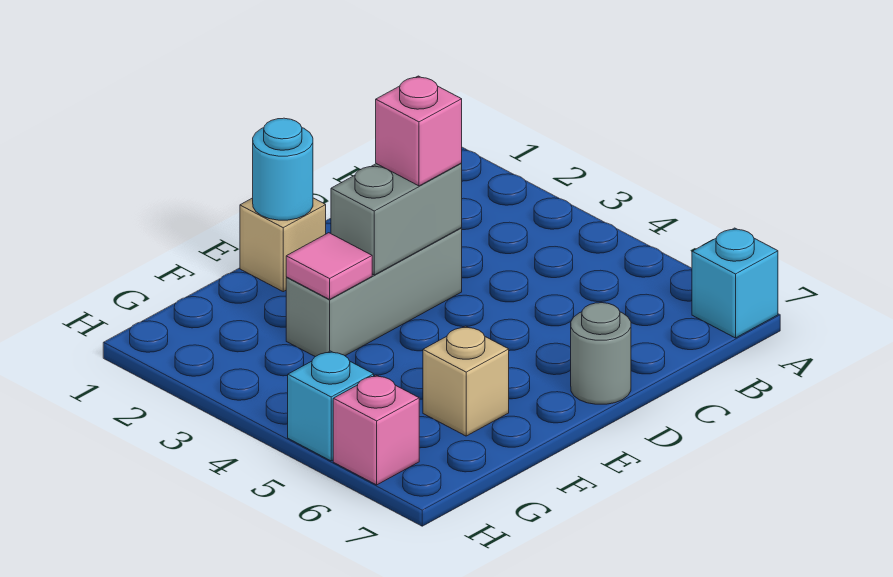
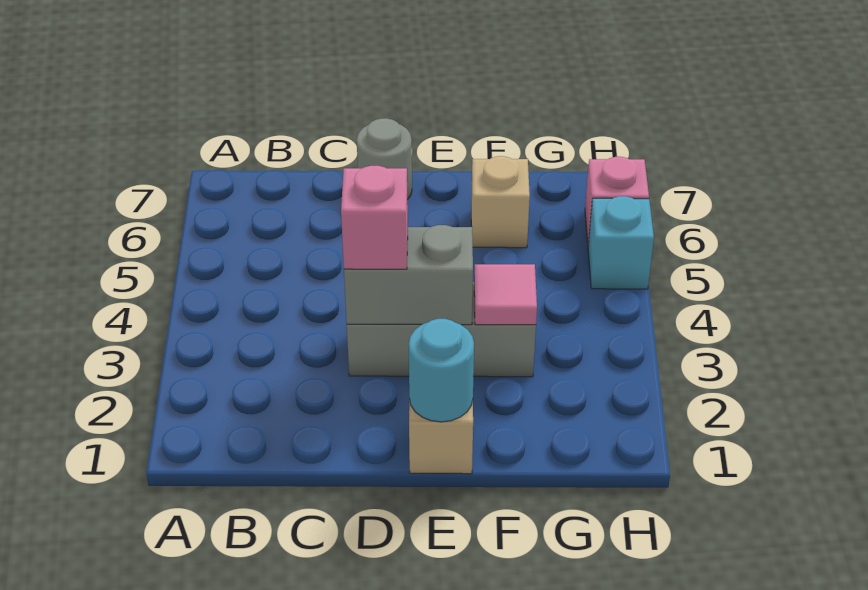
cyan 1x1 brick [692,228,778,338] -> none

